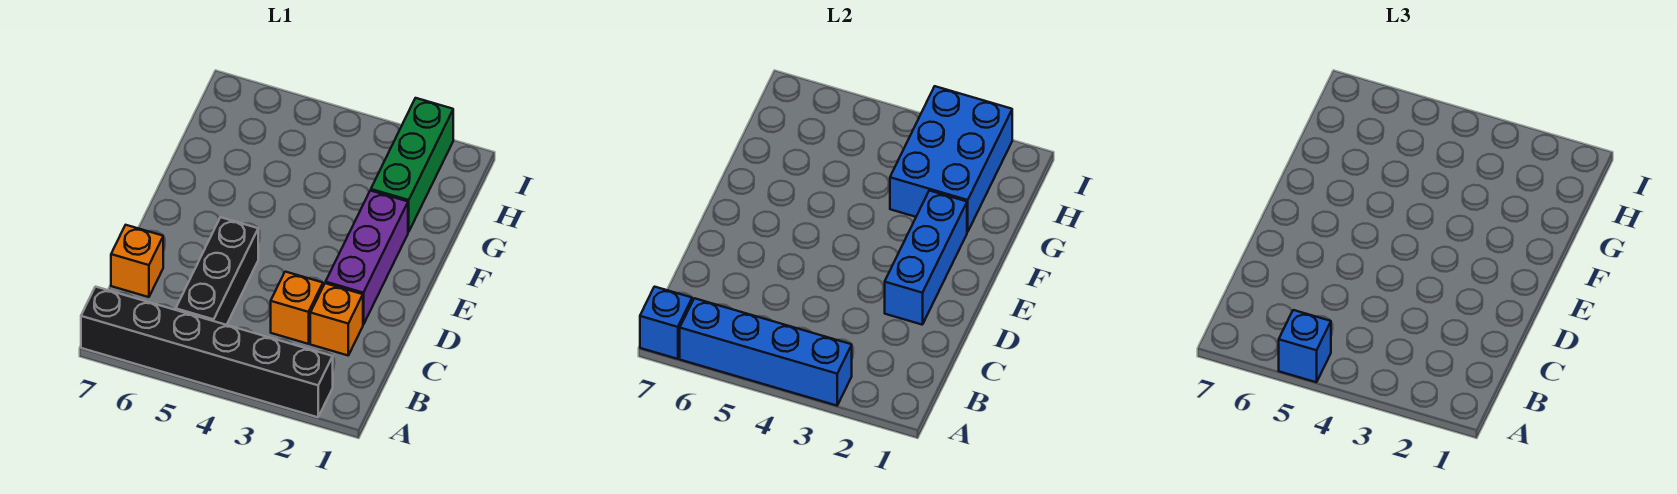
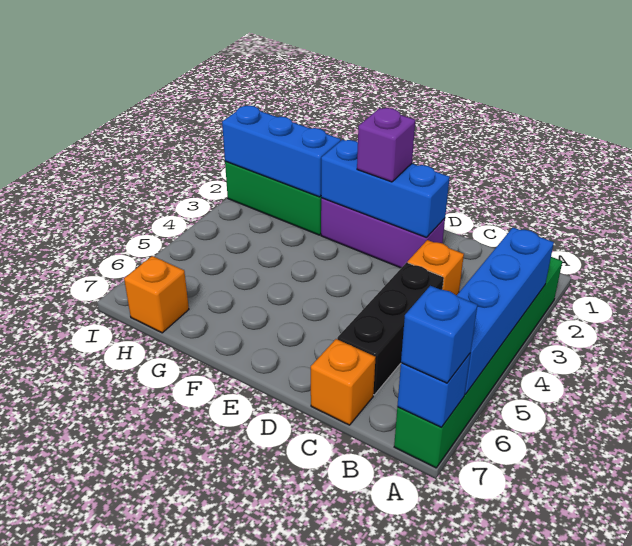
black 1x6 brick [81,287,333,417] -> green 1x6 brick [394,257,562,468]
blue 1x1 brick [1279,310,1331,382] -> blue 1x1 brick moved to [401,286,477,383]
black 1x3 brick [176,217,258,325] -> black 1x3 brick turned to [337,263,444,395]
orange 1x1 brick [310,283,363,355] -> orange 1x1 brick moved to [124,256,189,333]
none -> purple 1x1 brick [357,108,415,182]
blue 2x3 brick [890,86,1012,232] -> blue 1x3 brick [222,106,341,197]

